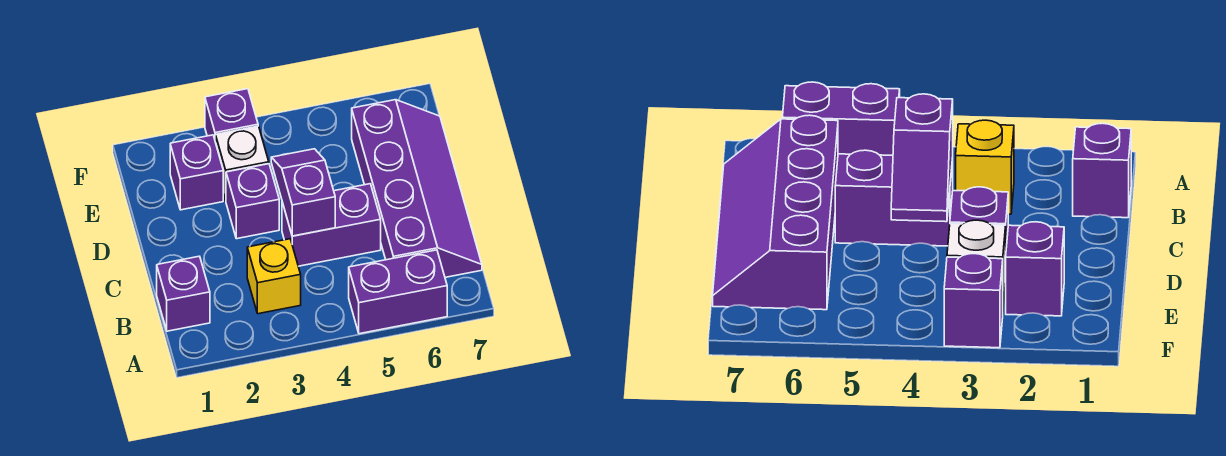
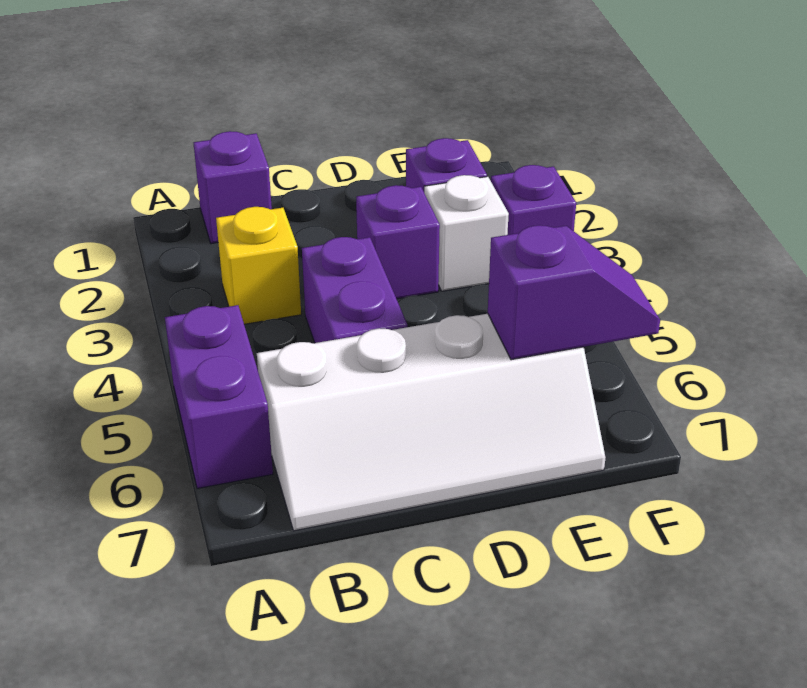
purple 2x4 slope [352,100,482,277] -> white 2x4 slope [257,314,605,531]
purple 1x2 slope [271,149,335,236] -> purple 1x2 slope moved to [488,225,660,360]

